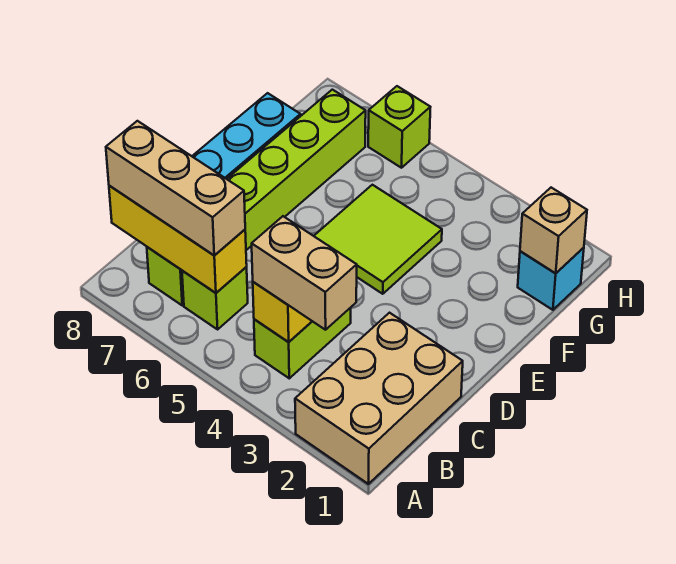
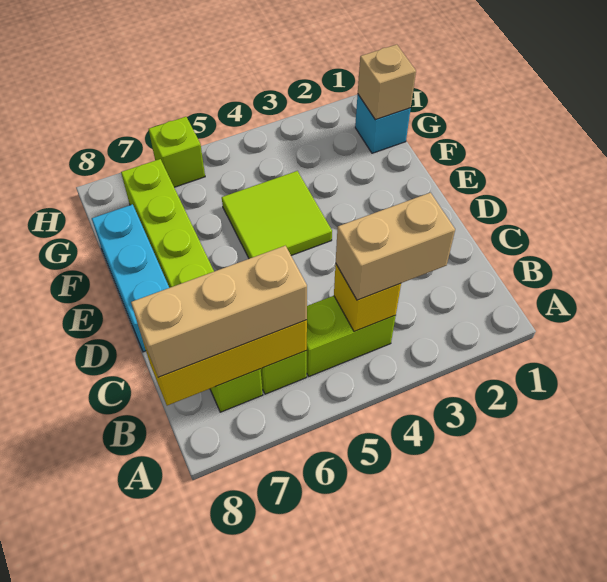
tan 2x3 brick [295,313,463,484] -> none
lime 1x2 brick [254,308,351,378] -> lime 1x2 brick turned to [306,296,396,376]

